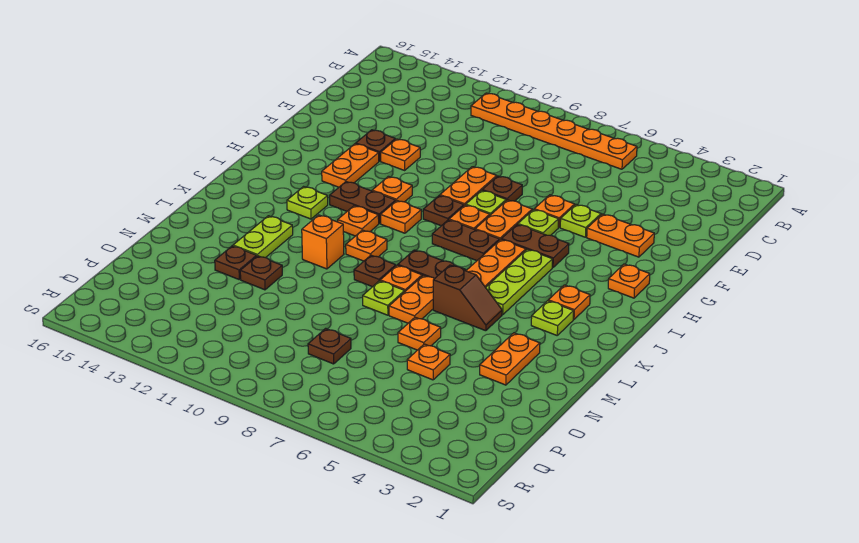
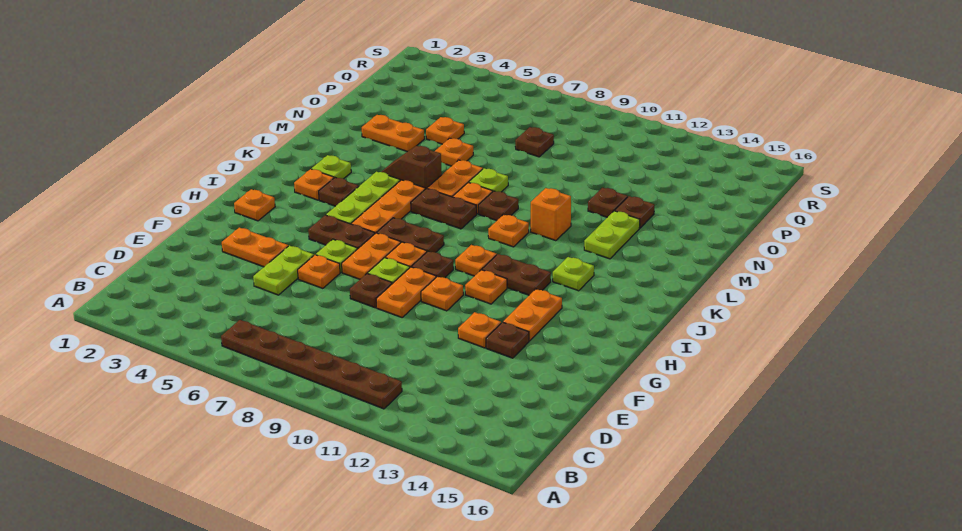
orange 1x6 plate [471,93,637,169] -> brown 1x6 plate [221,320,402,409]
lime 1x1 plate [560,205,601,237] -> lime 1x2 plate [253,246,314,295]
none -> brown 1x1 plate [319,178,359,206]
orange 1x1 plate [338,206,379,236] -> orange 1x1 plate moved to [421,276,463,311]
orange 1x2 plate [480,333,540,385] -> orange 1x2 plate turned to [362,115,424,152]

